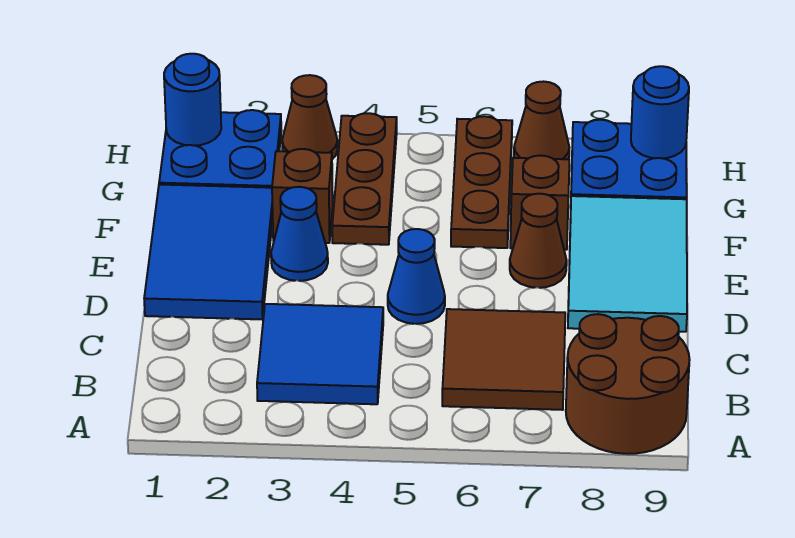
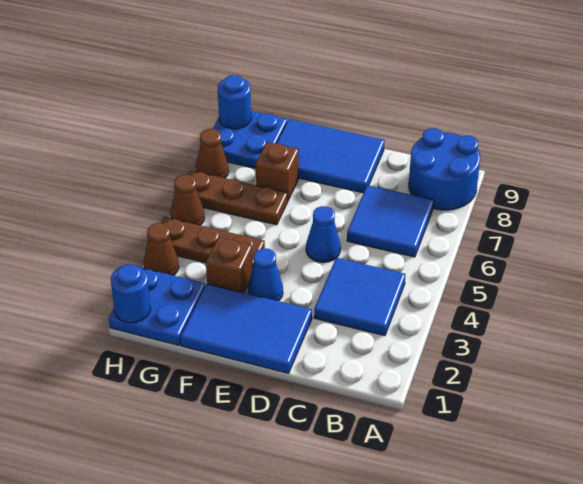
brown 2x2 round brick [566,314,690,454] -> blue 2x2 round brick [409,128,480,210]
brown 2x2 tile [442,309,565,410] -> blue 2x2 tile [347,185,434,257]
cyan 2x3 tile [568,196,687,332] -> blue 2x3 tile [277,119,385,193]
brown 1x1 cone [510,194,567,288] -> brown 1x1 cone moved to [170,175,204,225]

